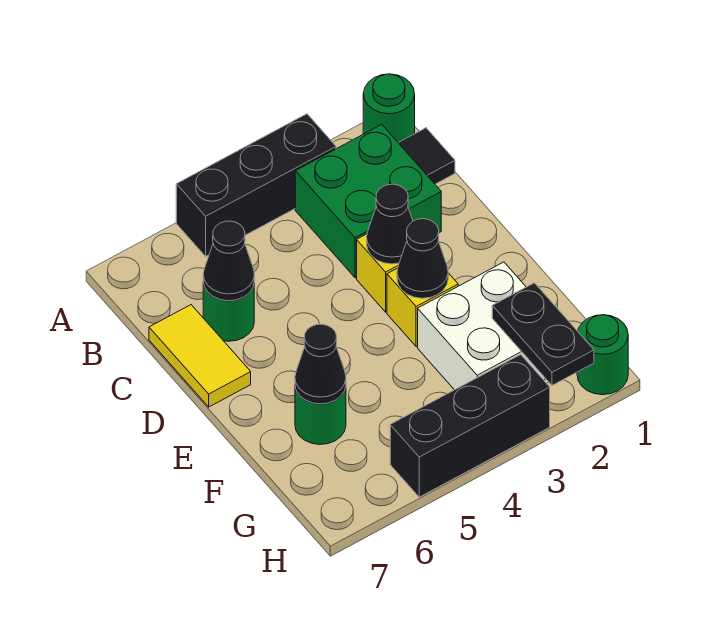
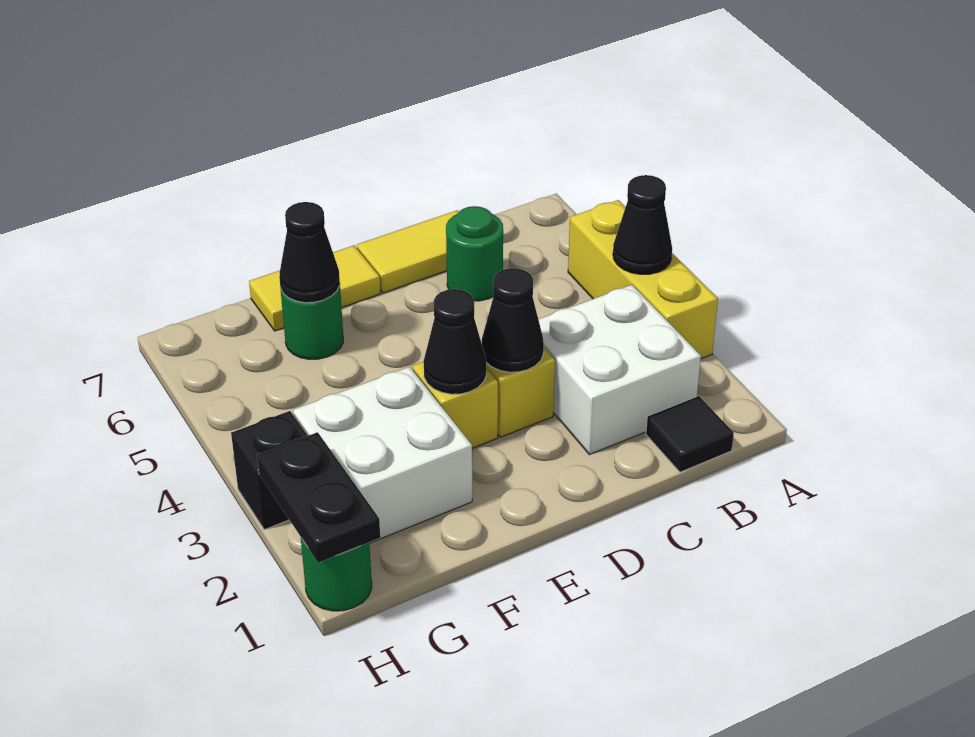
green 1x1 round brick [363,74,415,142] -> none
black 1x3 brick [176,114,336,256] -> yellow 1x3 brick [568,200,718,359]
green 2x2 brick [295,125,441,278] -> white 2x2 brick [538,285,701,455]
black 1x1 cone [203,221,254,301] -> black 1x1 cone moved to [613,175,672,274]
none -> yellow 1x2 tile [249,246,381,331]
black 1x2 plate [492,283,594,385] -> black 1x2 plate turned to [257,432,380,563]
black 1x3 brick [390,355,550,497] -> black 1x1 brick [231,411,308,530]

